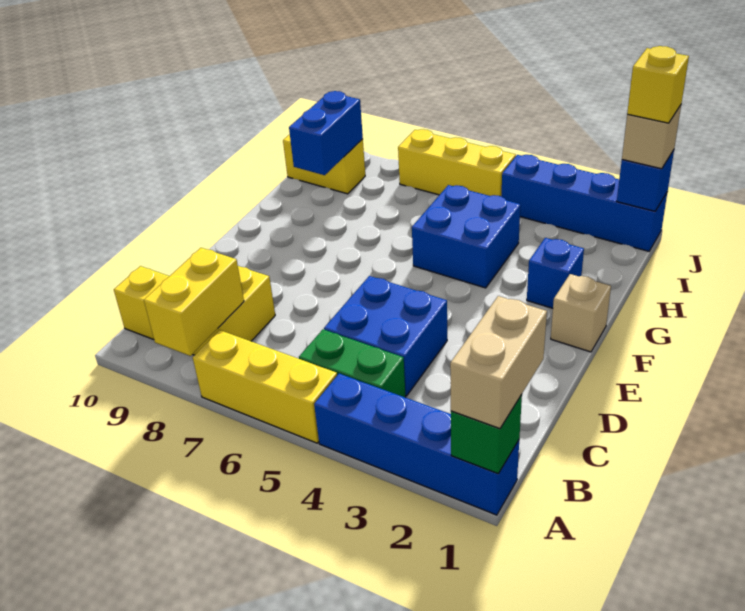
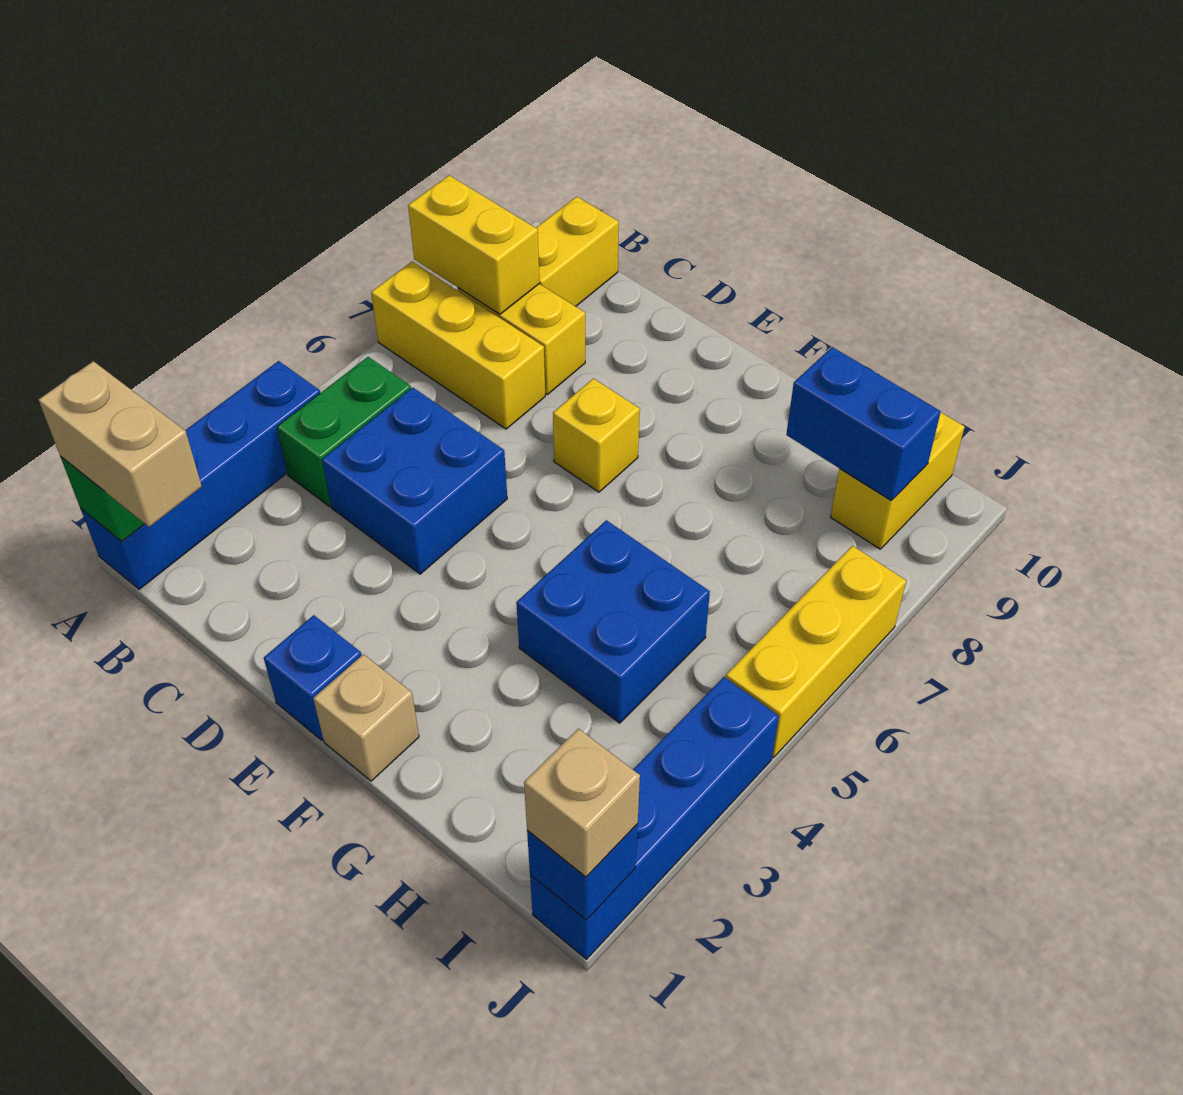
yellow 1x3 brick [193,330,337,443] -> yellow 1x3 brick turned to [371,262,545,429]
blue 1x1 brick [527,238,584,308] -> blue 1x1 brick moved to [264,615,362,740]
yellow 1x1 brick [627,46,689,123] -> yellow 1x1 brick moved to [553,378,640,492]

